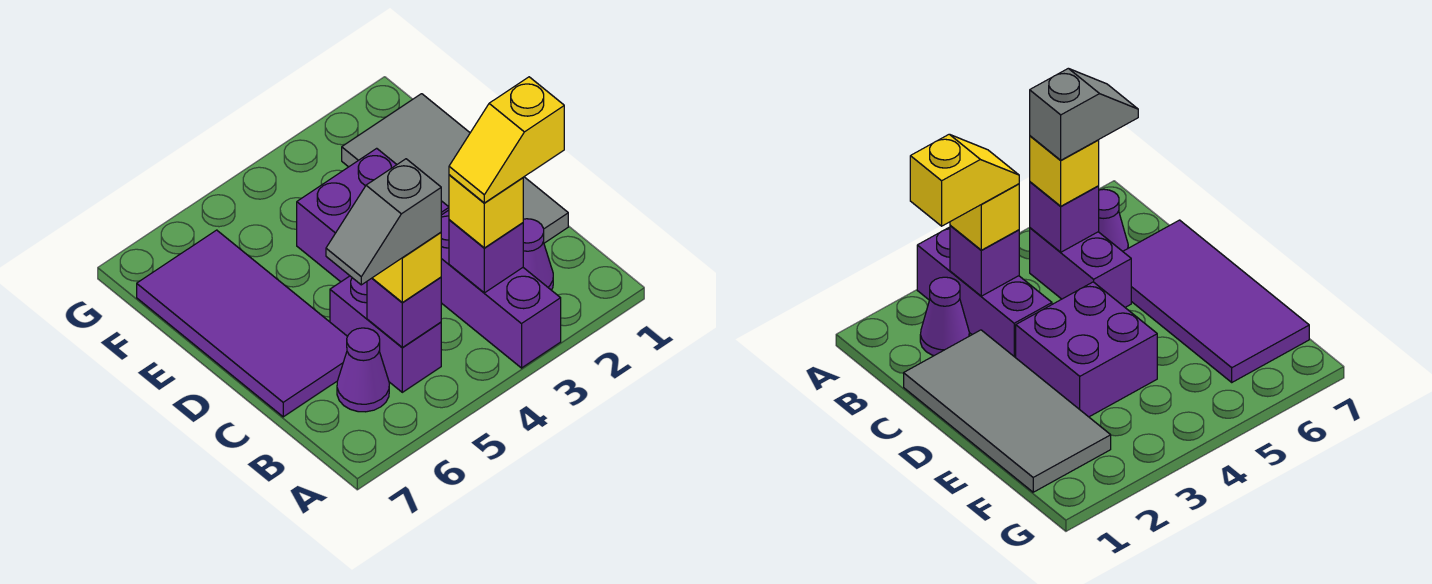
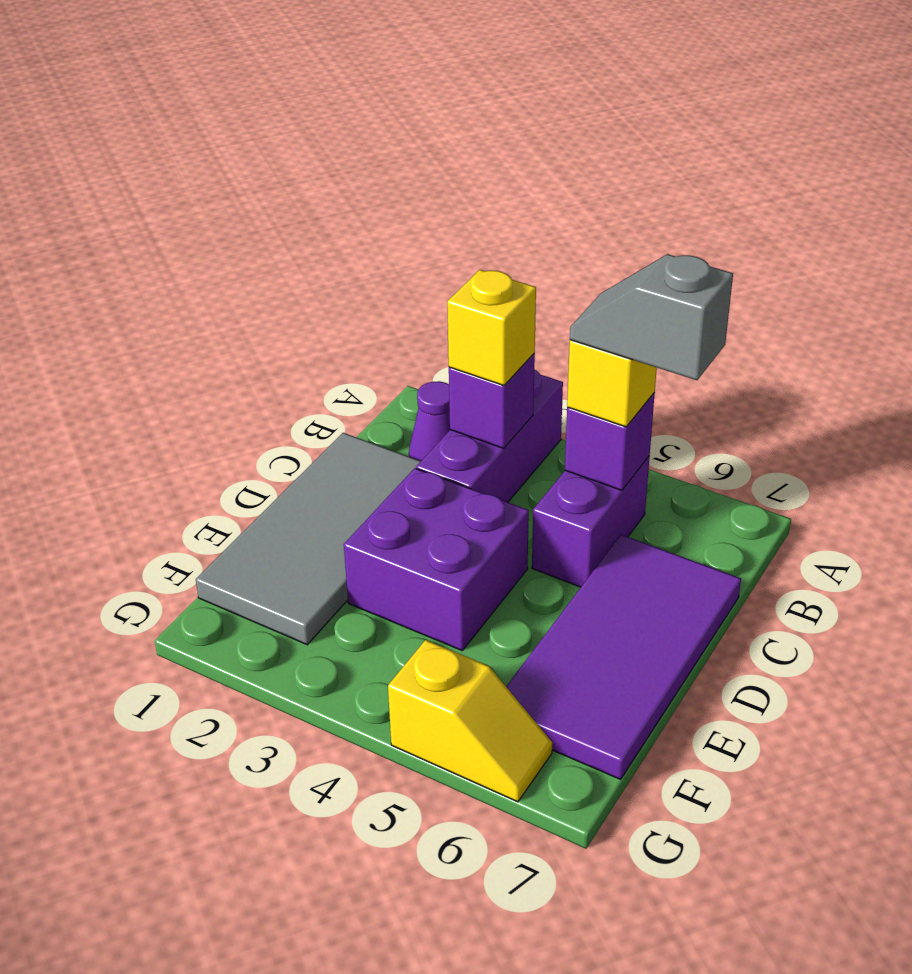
yellow 1x2 slope [449,77,564,203] -> yellow 1x2 slope moved to [388,640,552,802]
grey 1x2 slope [326,159,441,285] -> grey 1x2 slope turned to [570,254,733,380]
purple 1x1 cone [337,328,389,412] -> none

